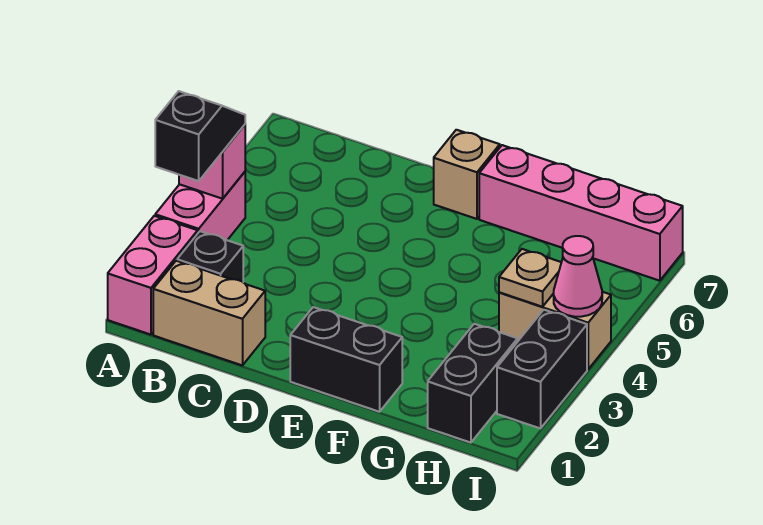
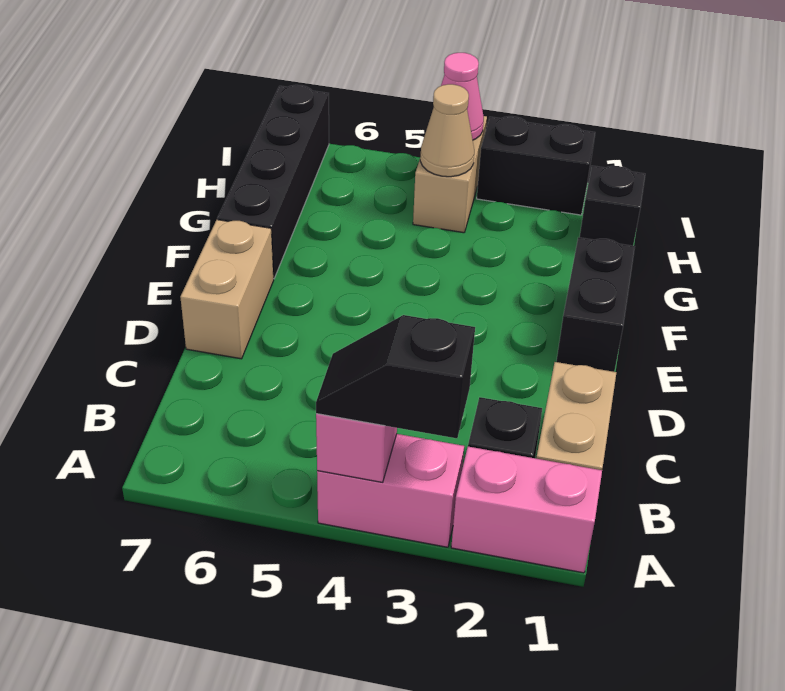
tan 1x1 brick [434,130,500,219] -> tan 1x2 brick [180,220,274,359]
pink 1x4 brick [479,145,683,281] -> black 1x4 brick [217,85,329,279]
black 1x2 brick [428,324,518,443] -> black 1x1 brick [580,166,645,246]
tan 1x1 plate [499,249,561,307] -> tan 1x1 cone [420,84,474,177]

